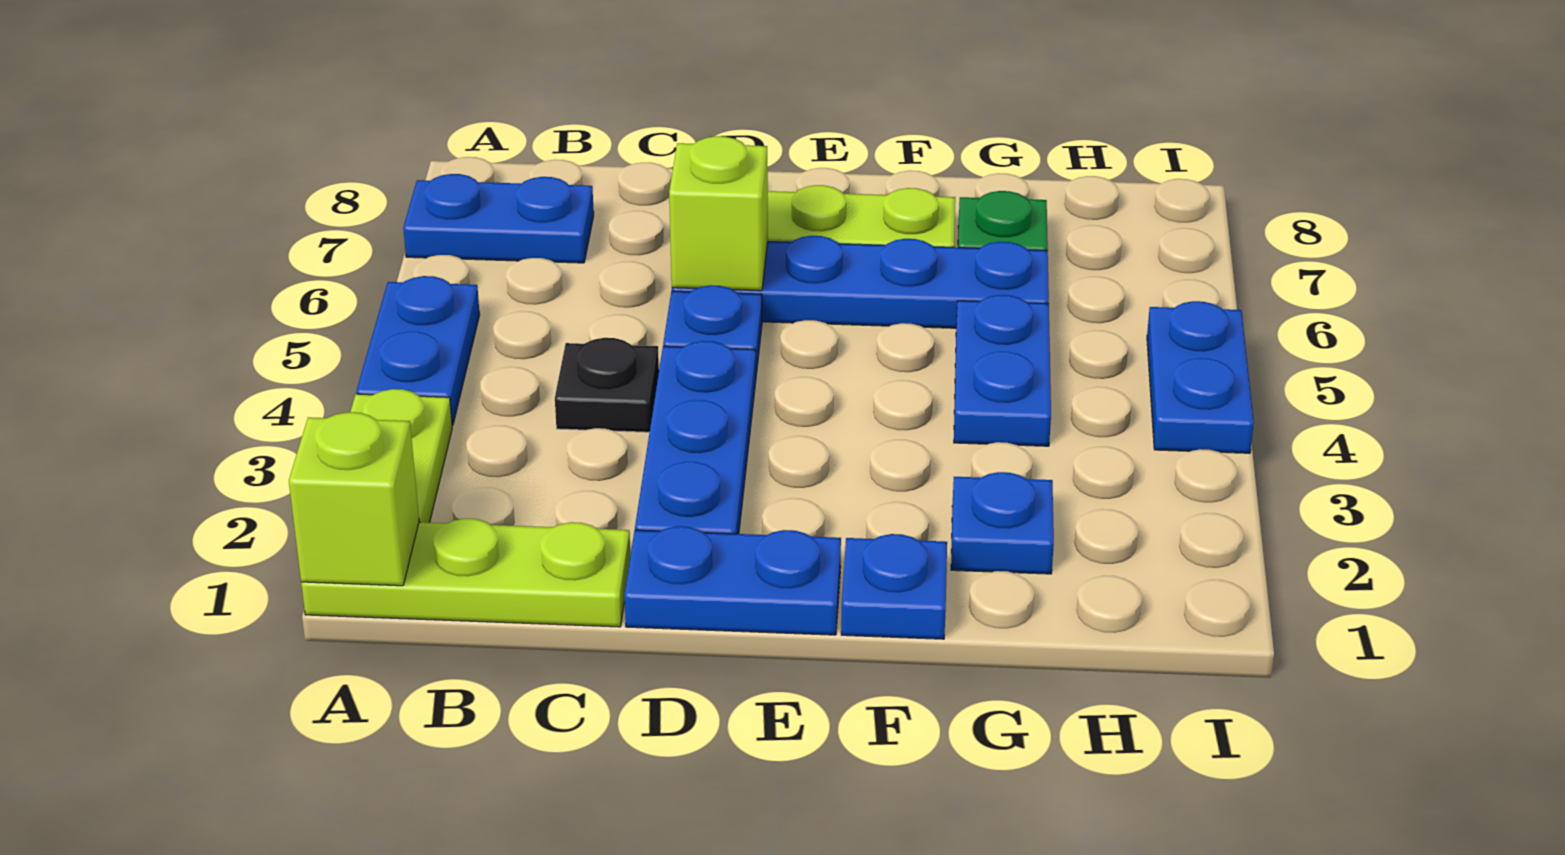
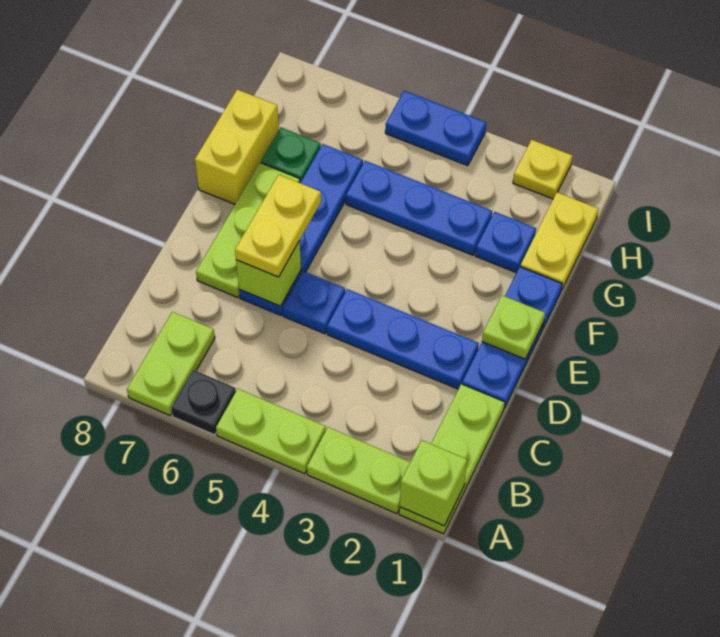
blue 1x2 plate [356,276,480,425] -> lime 1x2 plate [216,389,326,474]
blue 1x2 plate [403,174,594,263] -> lime 1x2 plate [127,312,215,416]
black 1x1 plate [555,338,659,432] -> black 1x1 plate moved to [171,370,236,435]
none -> yellow 1x2 plate [235,175,321,277]
none -> lime 1x1 plate [482,295,545,359]
none -> yellow 1x2 brick [195,90,279,204]
none -> yellow 1x2 plate [520,192,598,291]
blue 1x2 plate [954,295,1051,446] -> blue 1x3 plate [346,161,492,255]
none -> yellow 1x1 plate [513,140,572,199]

